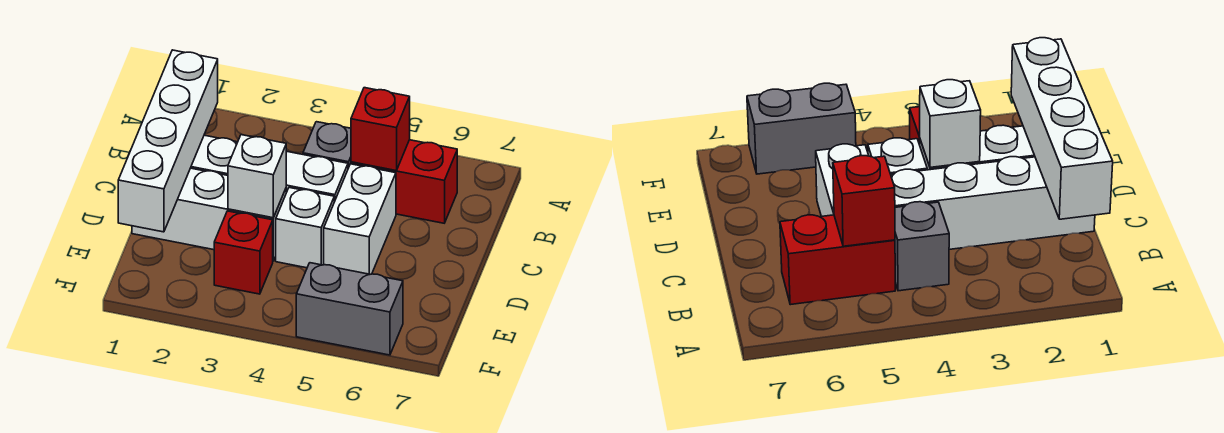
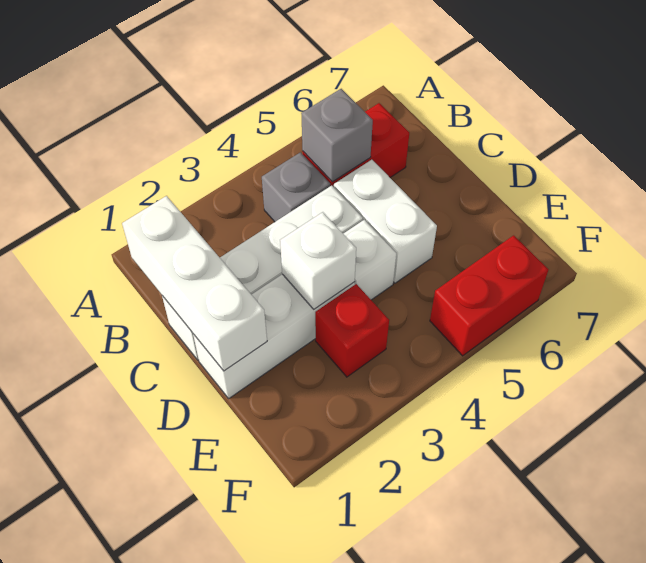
white 1x4 brick [118,50,218,232] -> white 1x3 brick [122,196,267,371]
red 1x1 brick [351,88,410,170] -> grey 1x1 brick [301,89,373,182]
grey 1x2 brick [296,263,403,355] -> red 1x2 brick [430,235,549,356]

